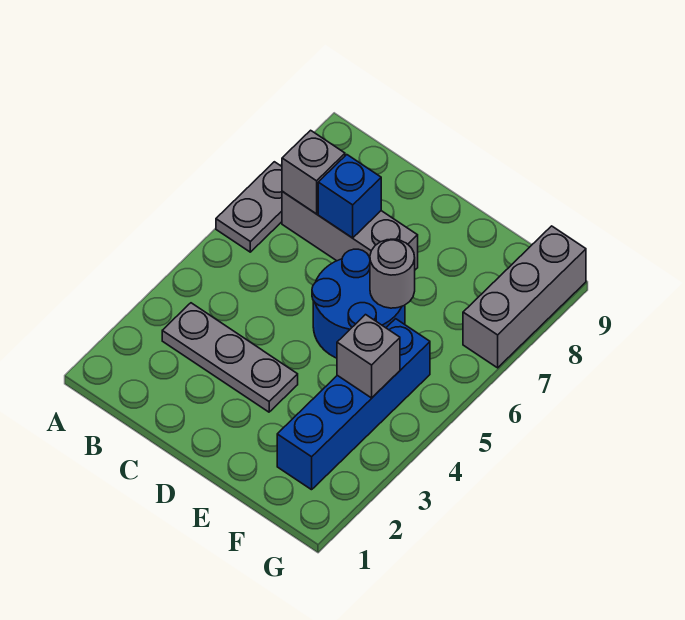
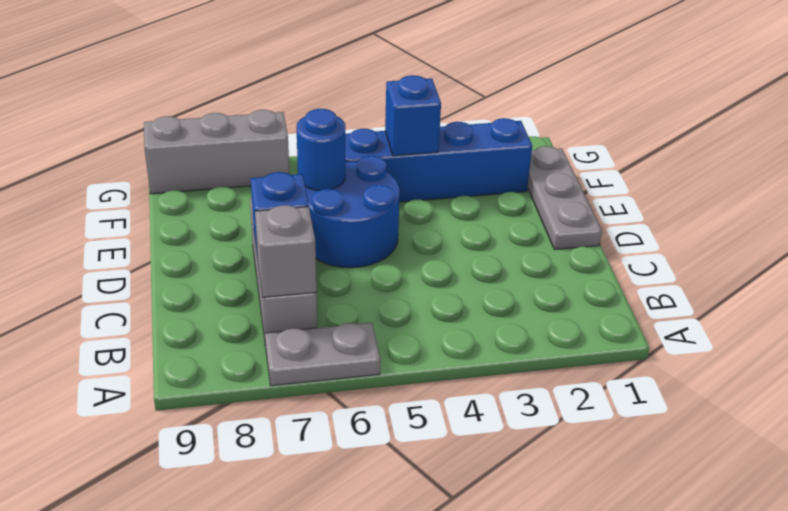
grey 1x3 plate [162,303,298,412] -> grey 1x3 plate moved to [528,146,602,250]
grey 1x1 round brick [370,239,415,308] -> blue 1x1 round brick [297,109,346,190]
grey 1x1 brick [337,315,400,398] -> blue 1x1 brick [385,75,441,156]

